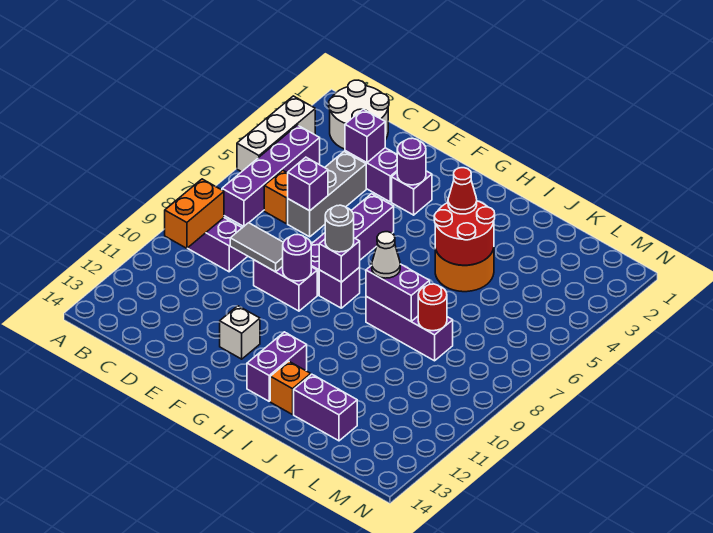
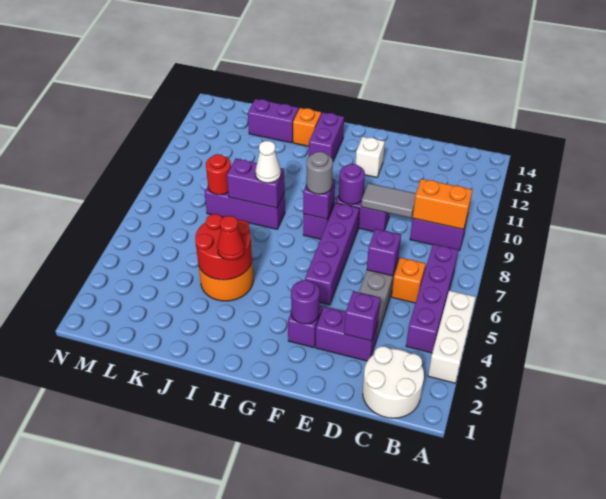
orange 1x2 brick [165,179,224,248] -> orange 1x2 brick turned to [413,179,472,230]

